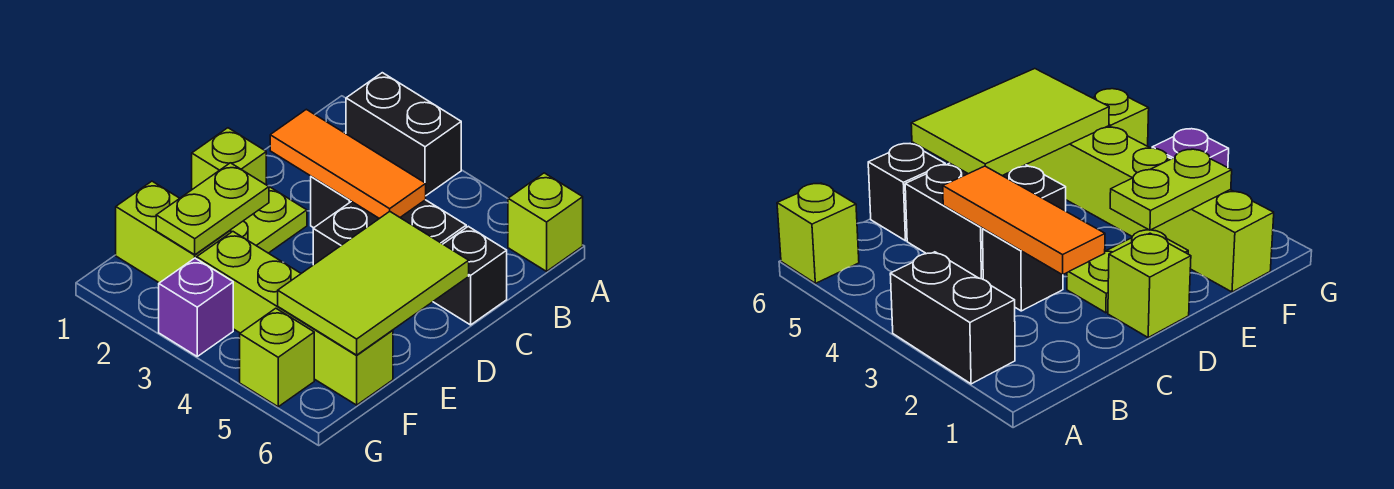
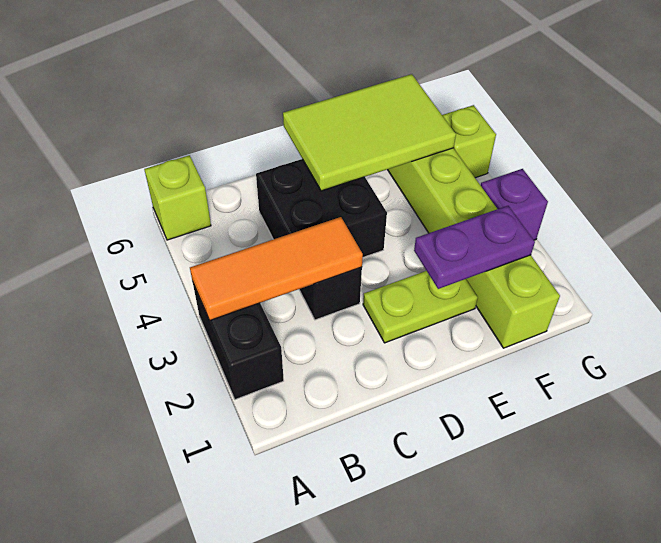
orange 1x3 tile [270,109,426,219] -> orange 1x3 tile turned to [190,217,363,320]
black 1x1 brick [433,226,507,325] -> none
lime 1x1 brick [192,128,266,189] -> none
lime 1x2 plate [156,163,269,255] -> purple 1x2 plate [414,206,535,289]

